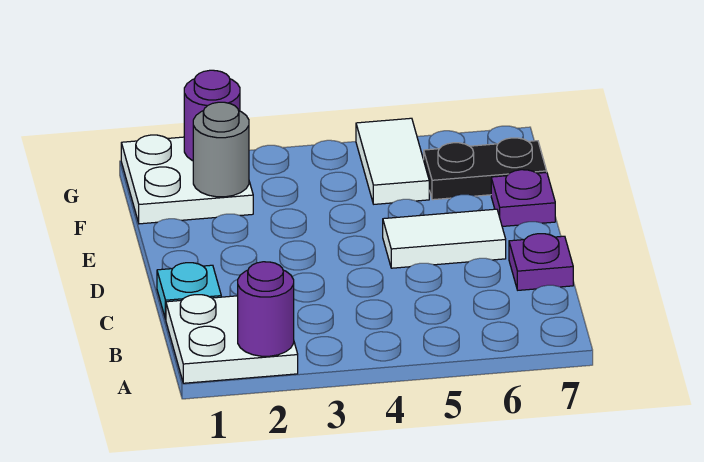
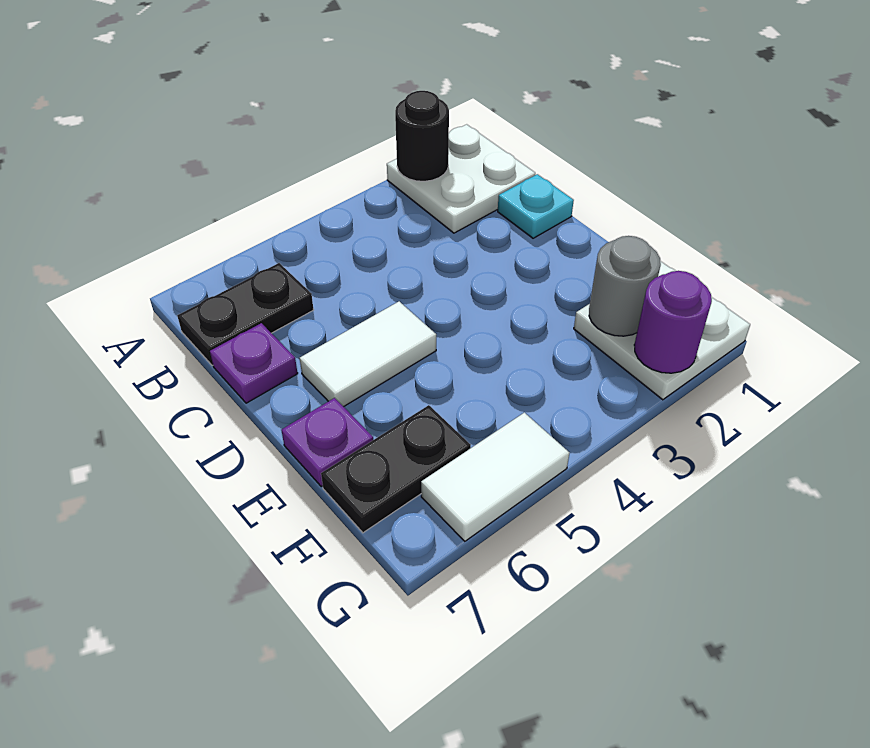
purple 1x1 round brick [238,262,294,356] -> black 1x1 round brick [395,91,449,181]
none -> black 1x2 plate [177,263,314,366]
white 1x2 tile [356,118,429,204] -> white 1x2 tile turned to [421,413,570,541]

